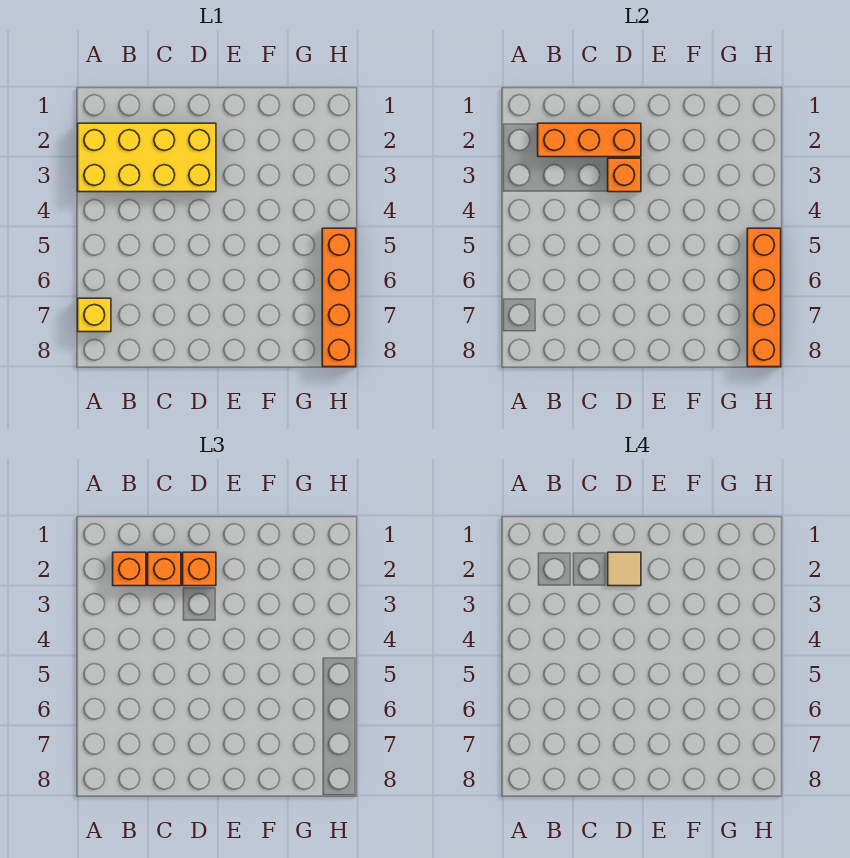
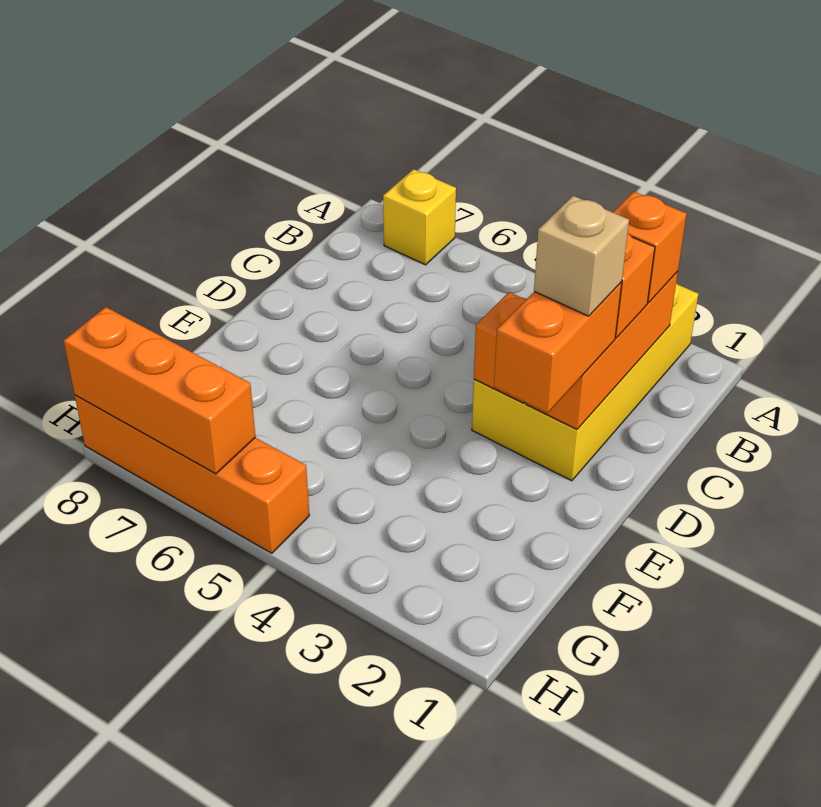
orange 1x1 brick [183,552,216,586] -> orange 1x2 brick [494,282,622,413]
tan 1x1 tile [608,552,641,586] -> tan 1x1 brick [534,196,629,316]
orange 1x4 brick [747,228,781,367] -> orange 1x3 brick [64,307,256,474]

